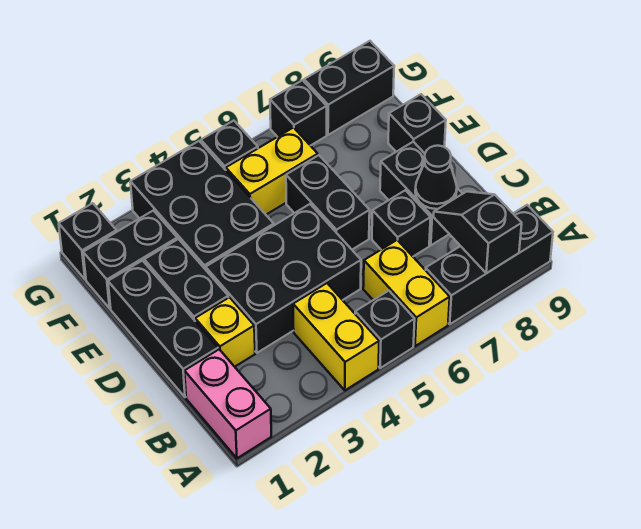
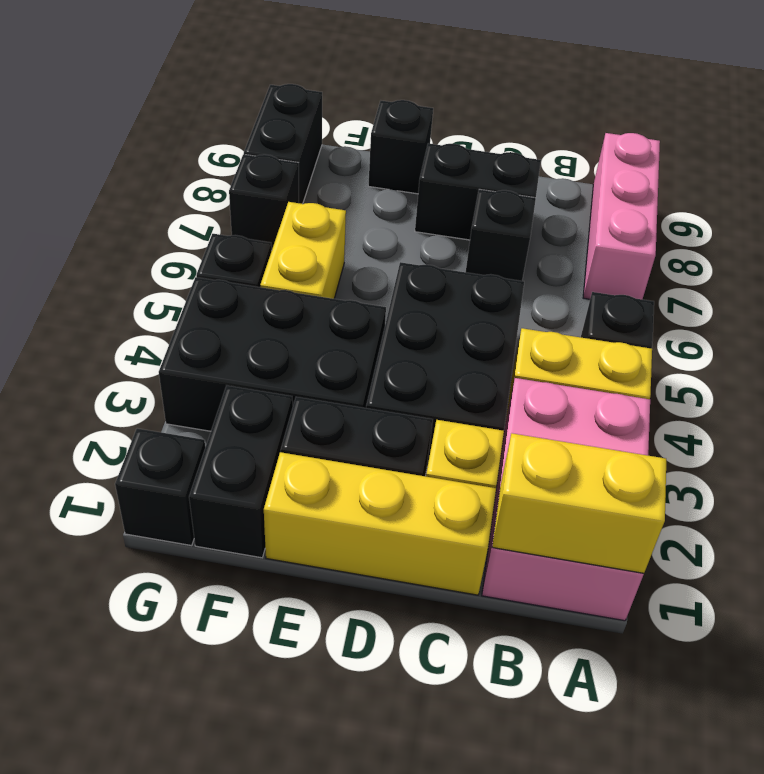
pink 1x2 brick [185,349,271,458] -> pink 2x3 brick [482,378,650,621]
yellow 1x2 brick [363,240,450,346] -> yellow 1x2 brick moved to [492,433,666,573]
black 1x3 brick [426,205,553,324] -> pink 1x3 brick [583,133,660,299]
black 1x2 slope [434,192,522,273] -> none
black 1x3 brick [108,261,218,397] -> yellow 1x3 brick [264,452,496,595]
black 1x1 cone [415,146,457,209] -> none
black 1x2 brick [286,155,370,249] -> none

